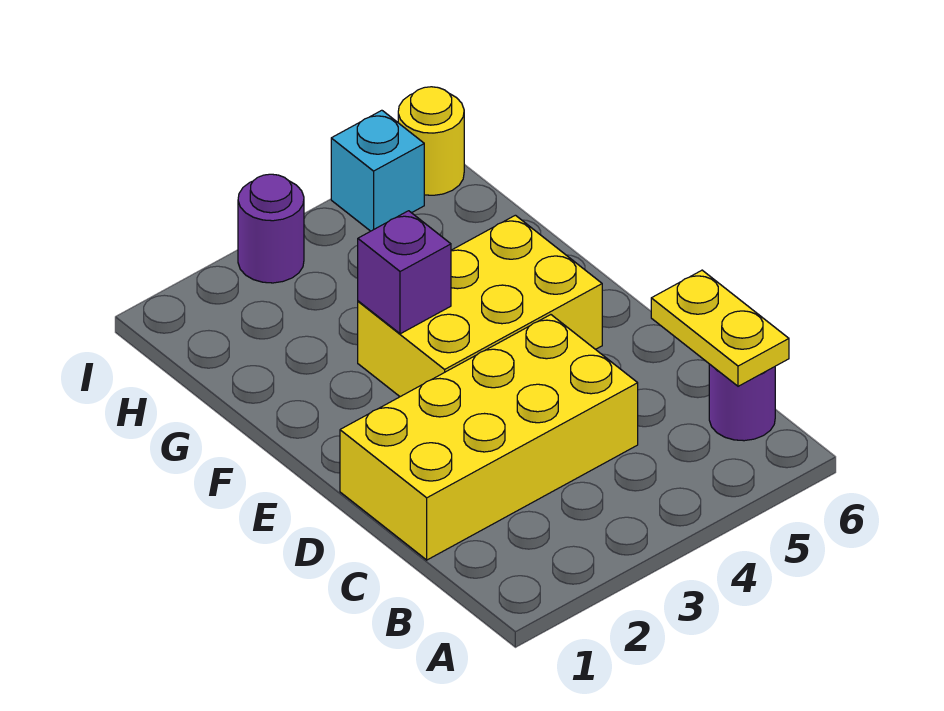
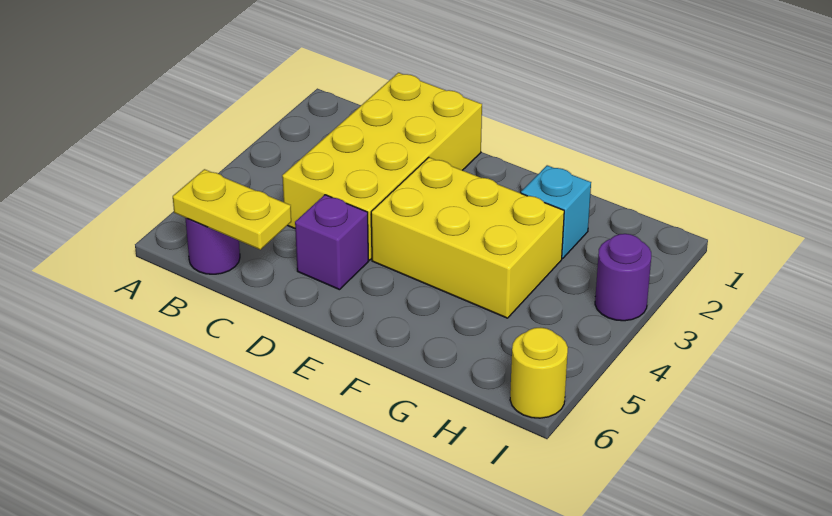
yellow 2x3 brick [358,215,602,397] -> yellow 2x3 brick turned to [371,157,564,318]
purple 1x1 brick [358,211,451,334] -> purple 1x1 brick moved to [295,195,368,290]
cyan 1x1 brick [331,110,424,231] -> cyan 1x1 brick moved to [521,165,591,258]

